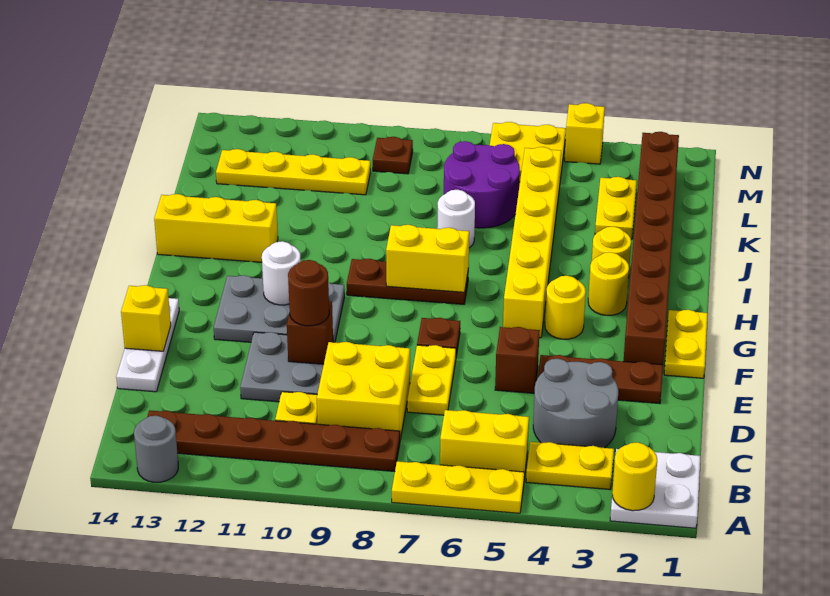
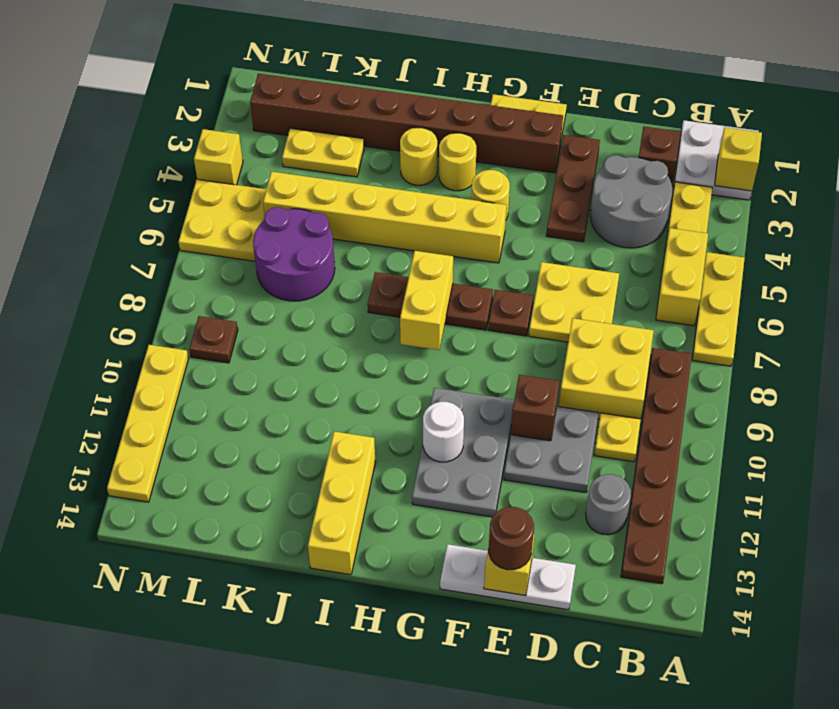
yellow 1x1 round brick [612,442,657,511] -> yellow 1x1 brick [715,127,762,191]
grey 1x1 round brick [134,416,178,482] -> grey 1x1 round brick moved to [586,474,631,535]
yellow 1x2 plate [407,345,456,415] -> yellow 2x2 plate [529,262,619,342]
brown 1x1 brick [495,327,540,393] -> brown 1x1 brick moved to [639,127,681,185]
brown 1x1 round brick [288,260,329,326] -> brown 1x1 round brick moved to [489,507,534,570]
brown 1x3 plate [347,259,469,304] -> brown 1x3 plate turned to [368,272,493,330]
white 1x1 round brick [437,190,475,248] -> none
yellow 1x4 plate [216,149,371,195] -> yellow 1x4 plate moved to [107,345,189,502]

